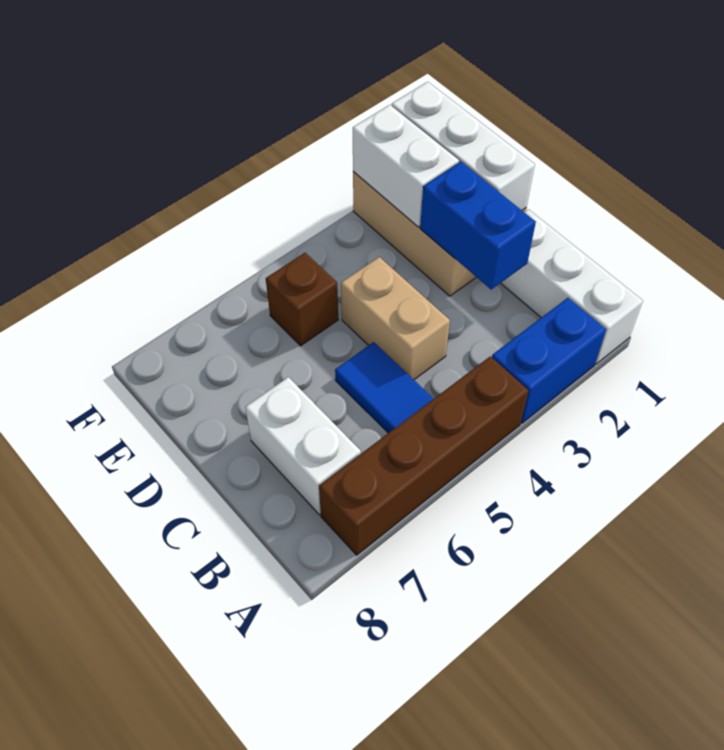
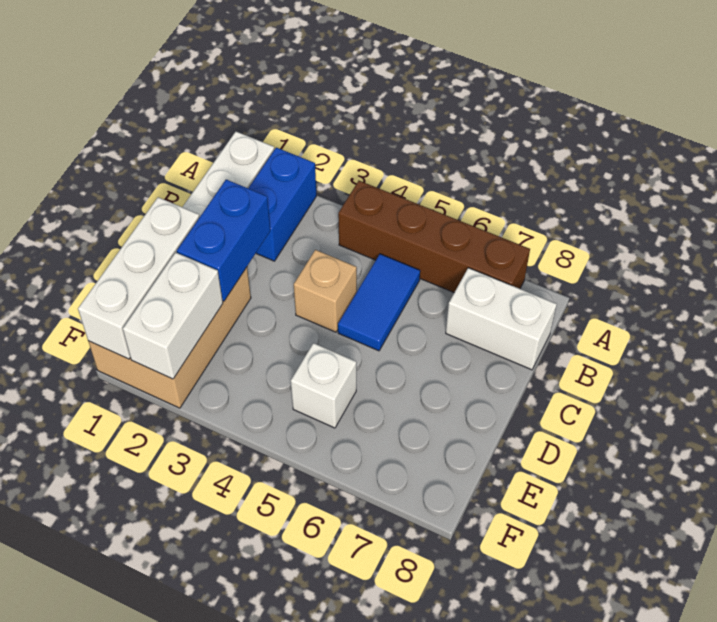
blue 1x2 brick [492,298,606,423] -> blue 1x2 brick turned to [248,148,316,261]
white 1x2 brick [245,377,361,515] -> white 1x2 brick turned to [446,268,557,370]
tan 1x2 brick [341,257,450,380] -> tan 1x1 brick [294,250,357,332]
brown 1x1 brick [266,253,338,346] -> white 1x1 brick [291,343,356,428]

